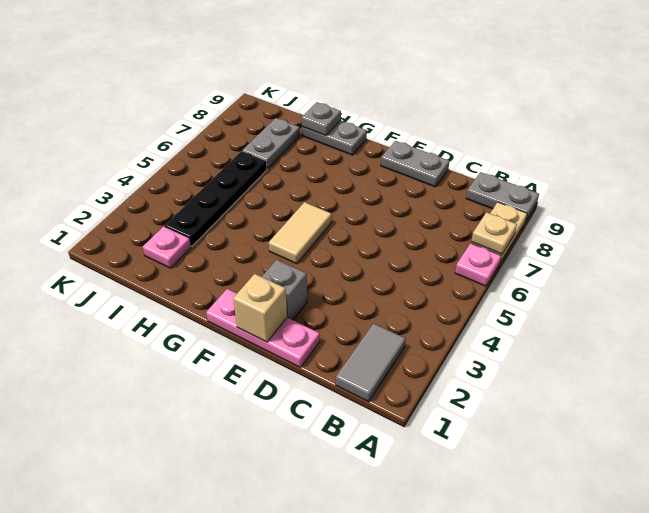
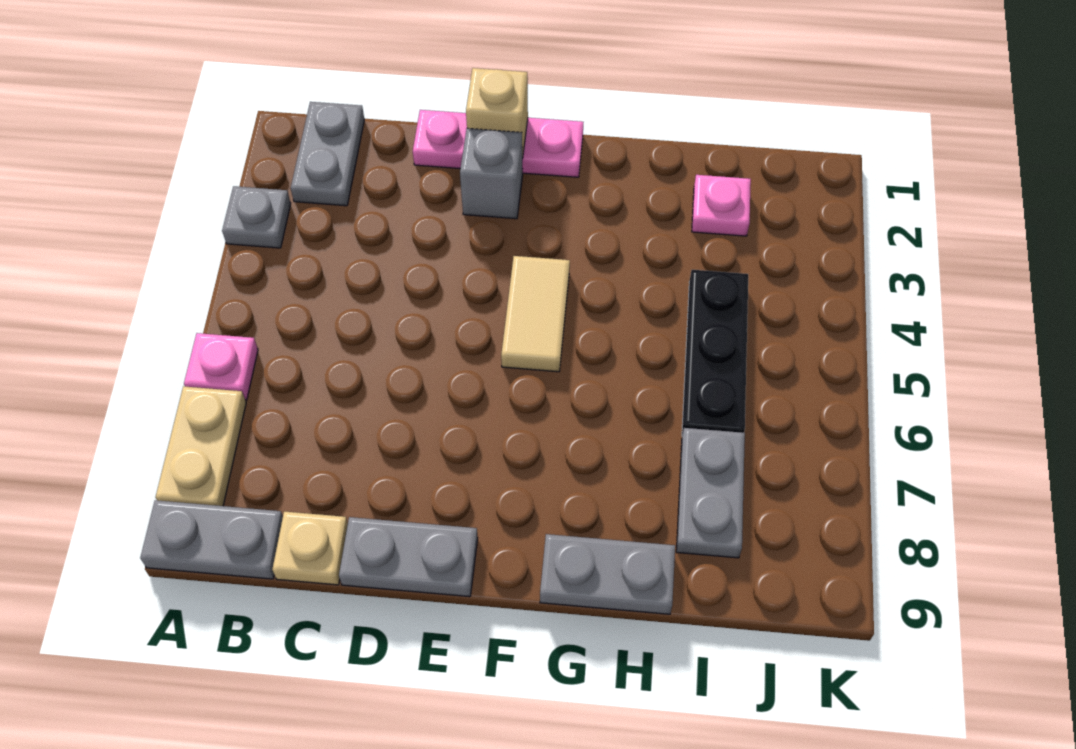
tan 1x1 plate [471,212,517,254] -> tan 1x1 plate moved to [272,511,348,585]
grey 1x2 tile [336,324,406,402] -> grey 1x2 plate [291,102,364,206]
grey 1x1 plate [301,102,341,135] -> grey 1x1 plate moved to [222,186,291,248]
black 1x4 plate [165,151,267,246] -> black 1x3 plate [682,270,748,436]

